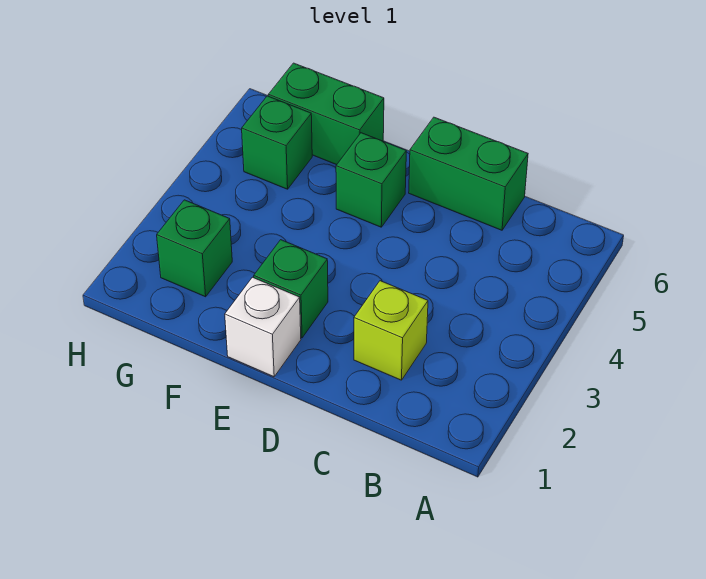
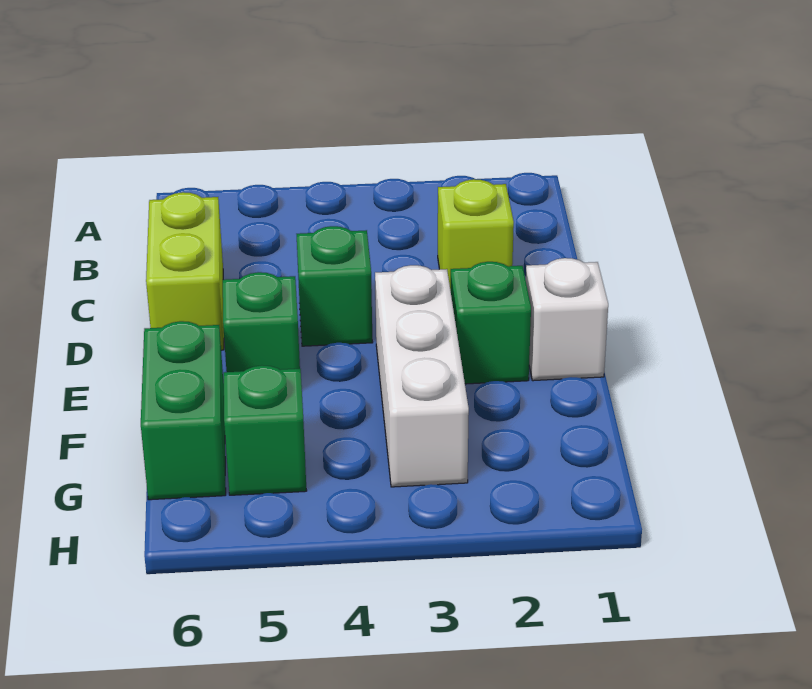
green 1x2 brick [409,117,528,230] -> lime 1x2 brick [146,192,224,350]
none -> white 1x3 brick [375,265,469,487]
green 1x1 brick [157,200,232,297] -> green 1x1 brick moved to [297,226,373,346]

